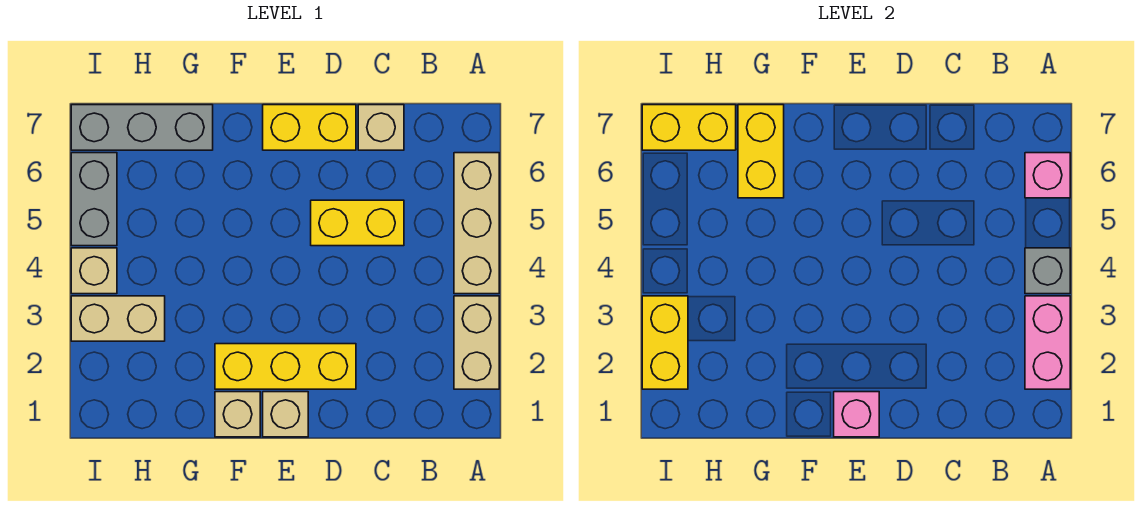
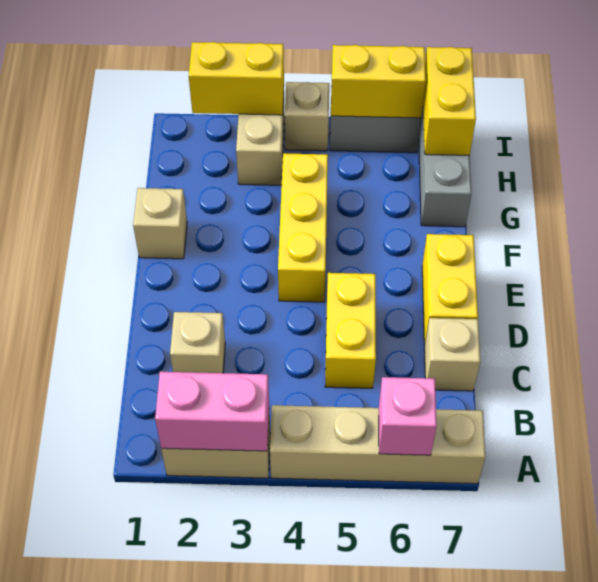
tan 1x3 brick [454,153,499,294] -> tan 1x4 brick [270,405,485,484]
grey 1x1 brick [1025,248,1070,294] -> none
yellow 1x3 brick [215,344,356,389] -> yellow 1x3 brick moved to [278,153,328,302]
tan 1x1 brick [263,392,308,437] -> tan 1x1 brick moved to [170,312,225,373]
pink 1x1 brick [834,392,879,437] -> none
yellow 1x2 brick [738,105,784,198] -> yellow 1x2 brick moved to [331,45,426,118]

